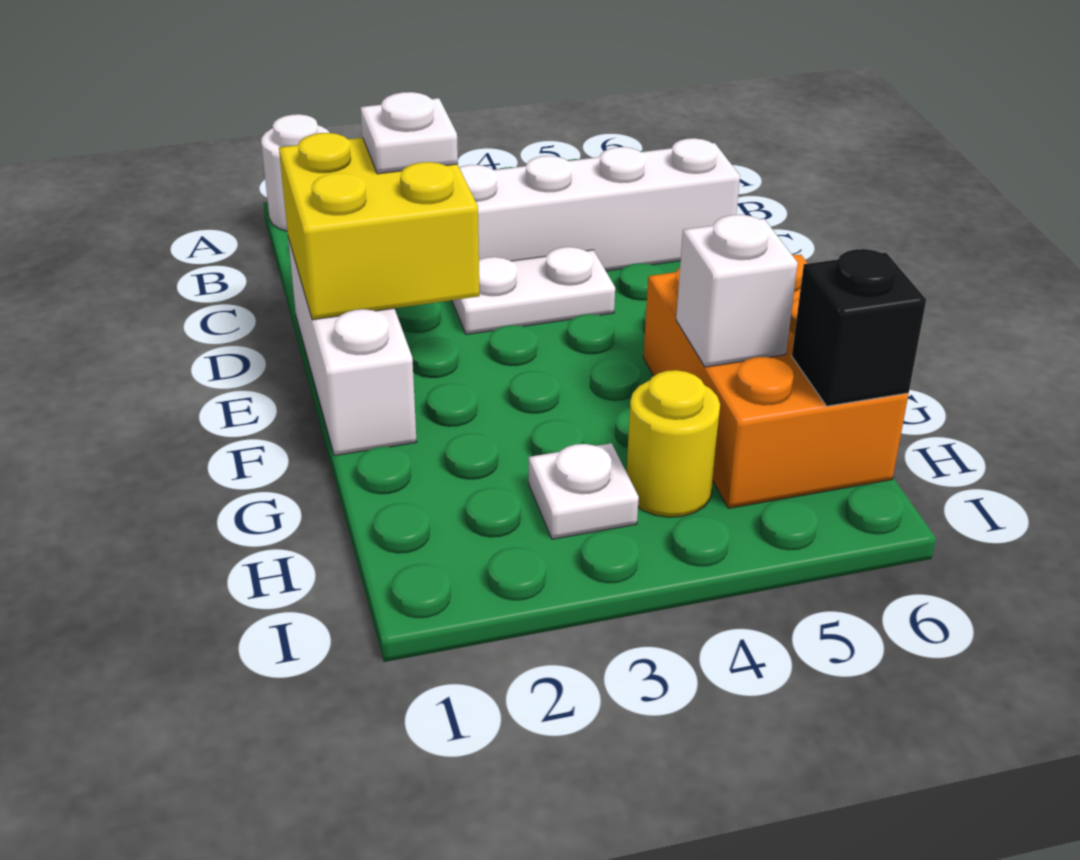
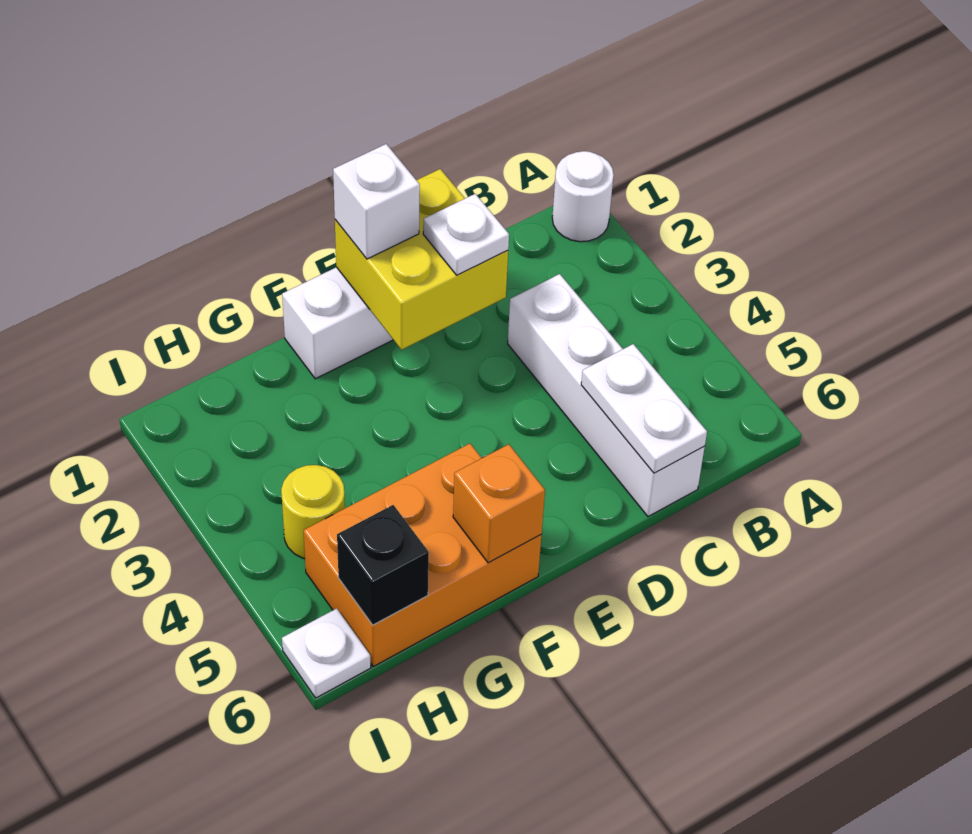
white 1x2 plate [452,247,615,335] -> white 1x2 plate moved to [581,344,707,473]
none -> orange 1x1 brick [453,444,545,563]
white 1x1 brick [676,215,798,367] -> white 1x1 brick moved to [333,144,420,259]
white 1x1 plate [529,443,639,539] -> white 1x1 plate moved to [282,608,371,698]

